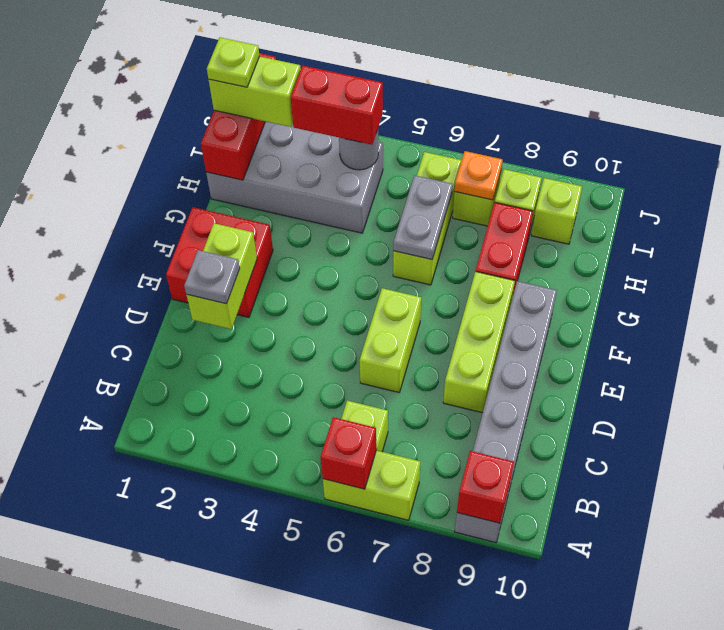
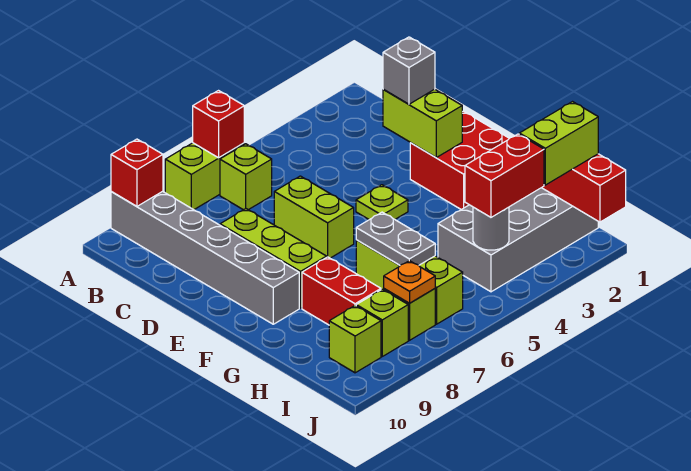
grey 1x1 plate [184,250,240,304] -> grey 1x1 brick [383,37,435,104]
lime 1x1 plate [207,38,260,87] -> lime 1x1 plate moved to [356,185,408,220]

